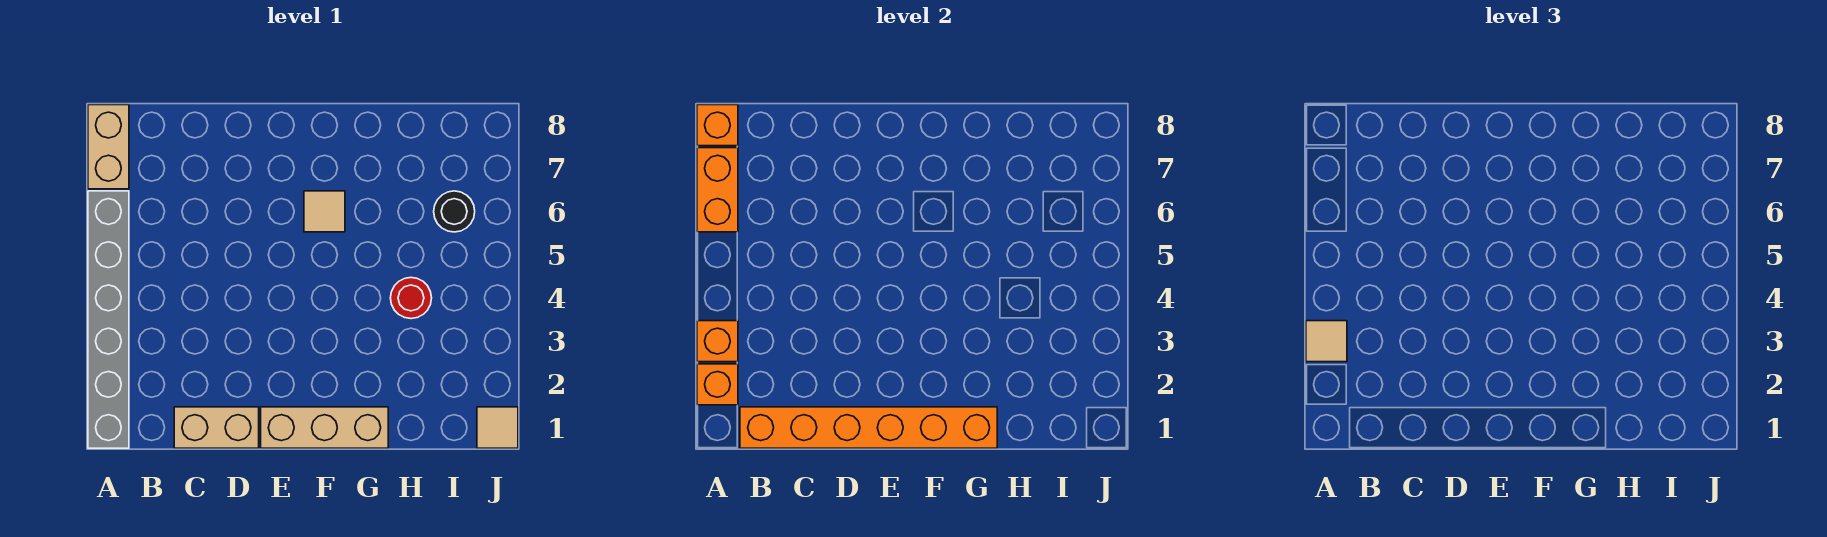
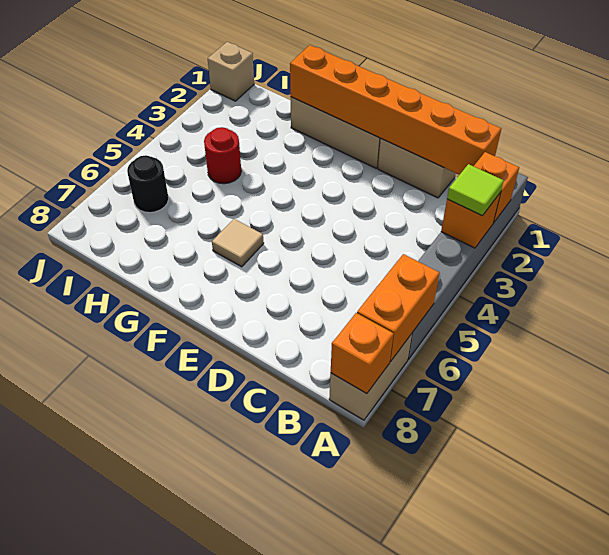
tan 1x1 tile [1306,321,1347,362] -> lime 1x1 tile [447,164,504,216]
tan 1x1 tile [477,407,518,448] -> tan 1x1 brick [208,42,254,101]

